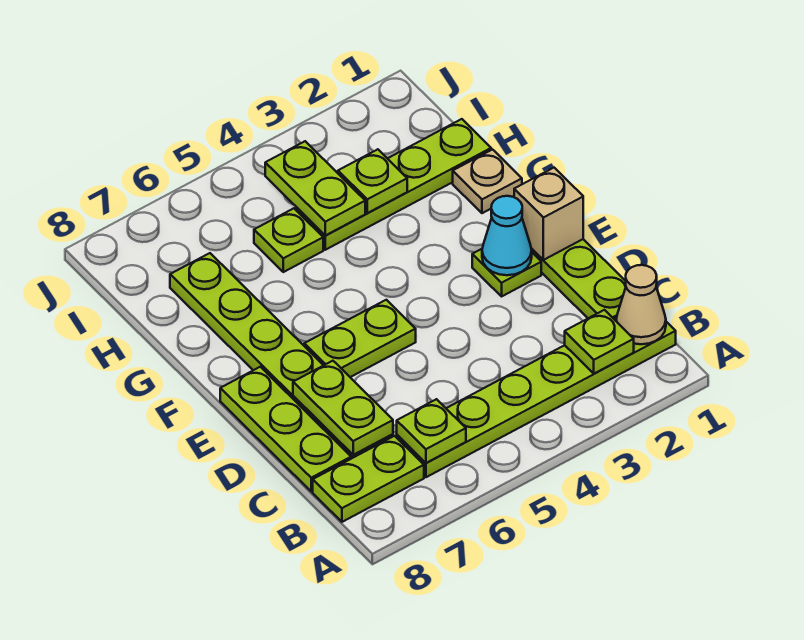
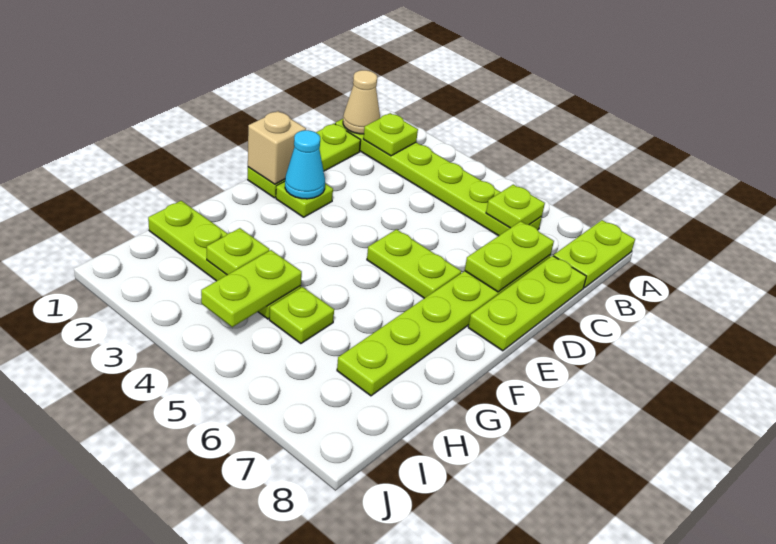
lime 1x2 plate [313,436,424,522] -> lime 1x2 plate turned to [554,220,635,288]
tan 1x1 plate [453,150,522,213] -> none

